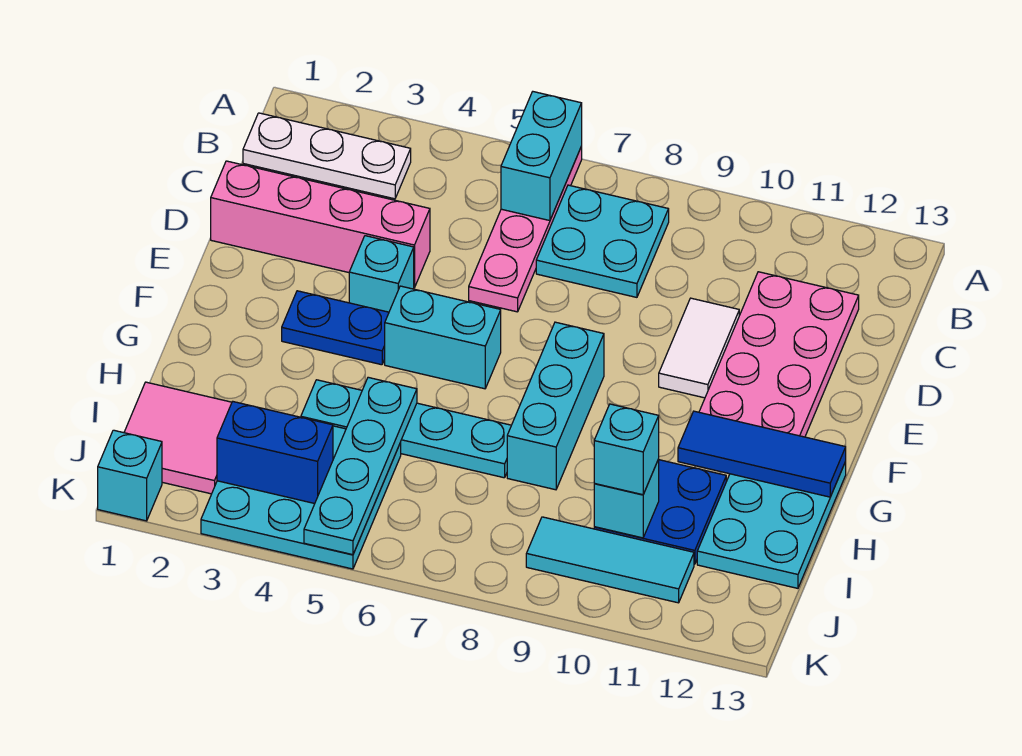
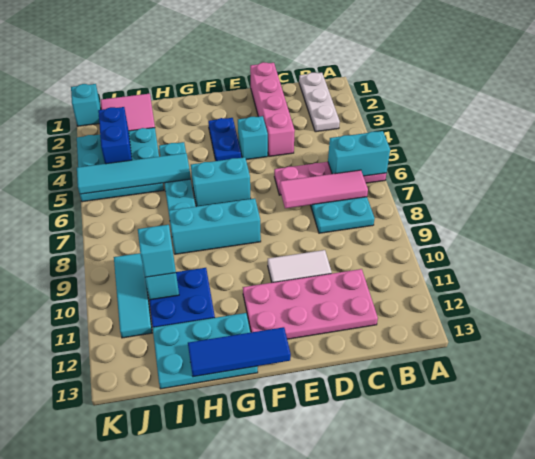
none -> pink 1x3 tile [280,170,368,208]
cyan 1x2 brick [385,286,501,389] -> cyan 1x2 brick turned to [191,157,251,206]
blue 1x3 tile [678,411,846,497] -> blue 1x3 tile turned to [188,327,291,377]
cyan 1x4 plate [304,377,417,555] -> cyan 1x4 tile [77,153,191,194]

